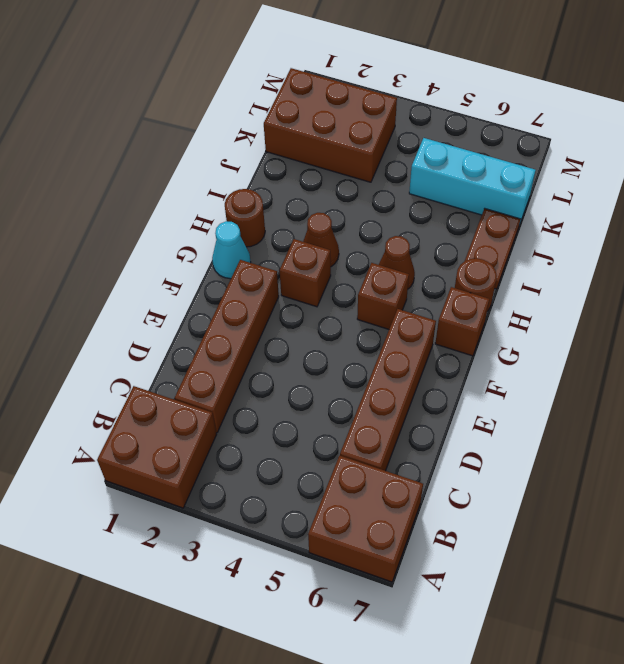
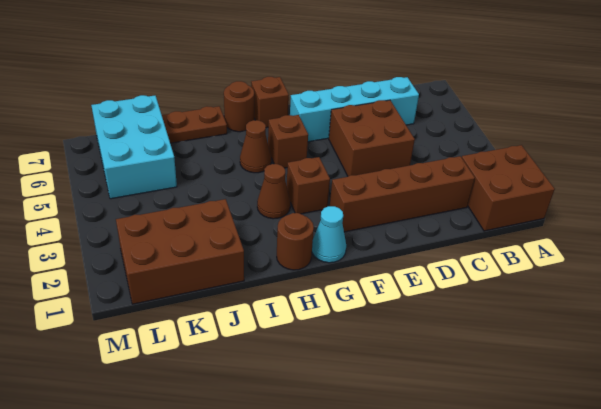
brown 2x2 brick [308,456,423,582] -> brown 2x2 brick moved to [329,100,415,176]
brown 1x4 brick [340,309,436,471] -> cyan 1x4 brick [290,77,419,142]
brown 2x3 brick [264,68,397,182] -> brown 2x3 brick turned to [116,199,244,304]
cyan 1x3 brick [409,138,536,223] -> cyan 2x3 brick [91,95,177,199]

